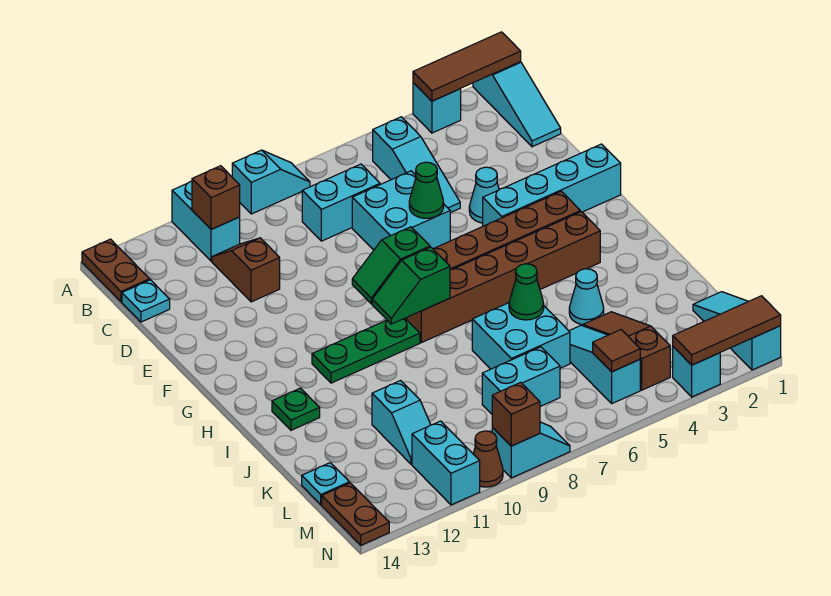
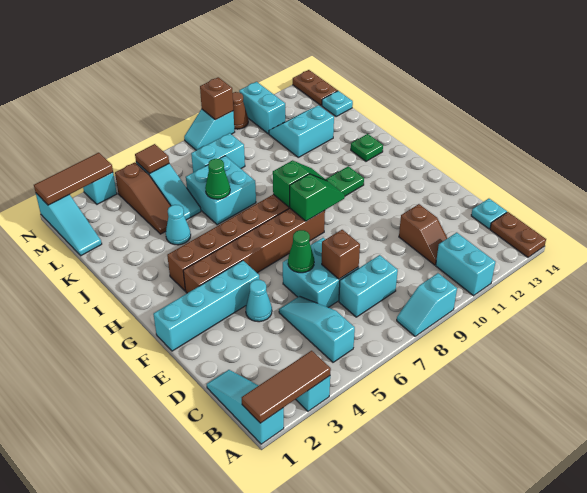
brown 1x1 brick [192,166,240,229] -> brown 1x1 brick moved to [322,230,360,279]
cyan 1x2 slope [372,381,431,464] -> cyan 2x2 slope [269,105,334,157]

